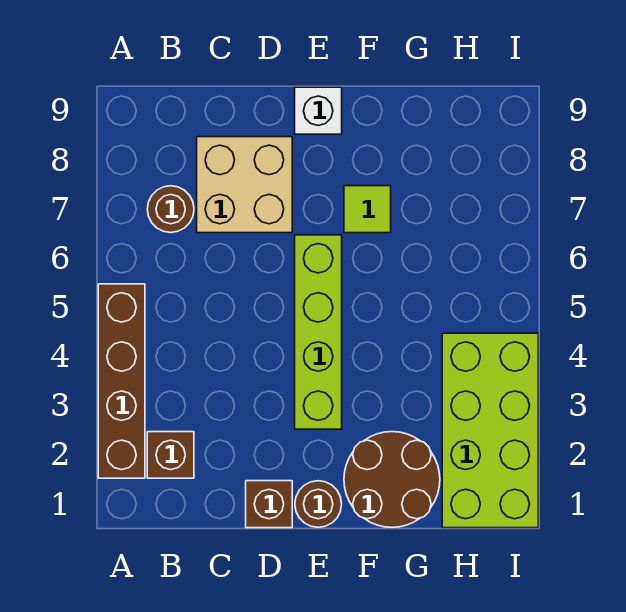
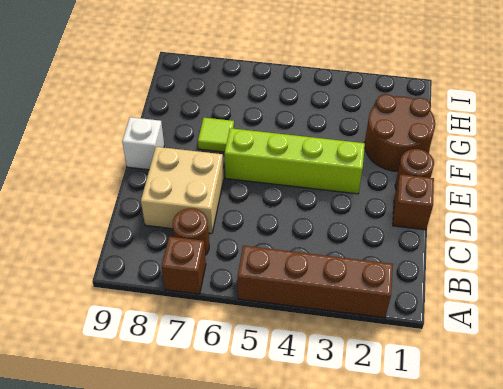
brown 1x1 brick [147,432,194,478] -> brown 1x1 brick moved to [162,237,206,294]
lime 2x4 brick [442,333,538,528] -> none

